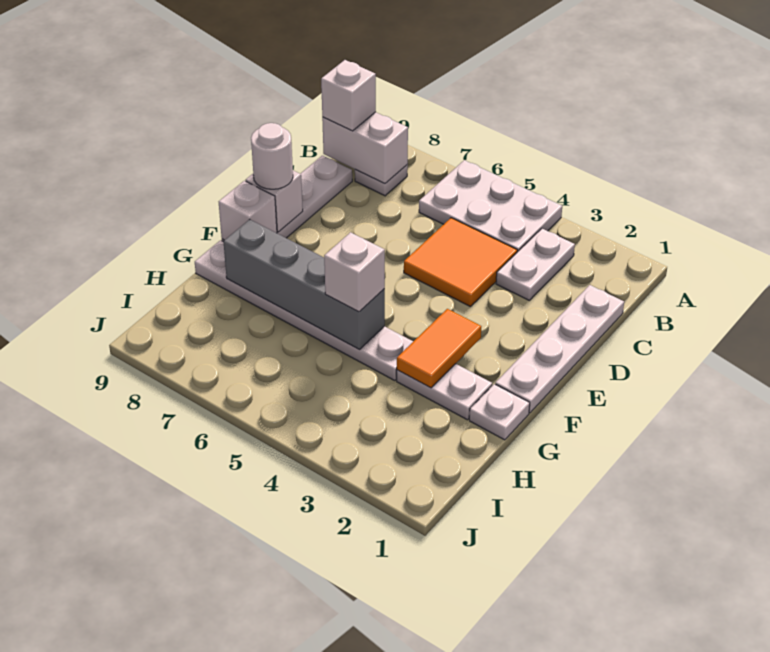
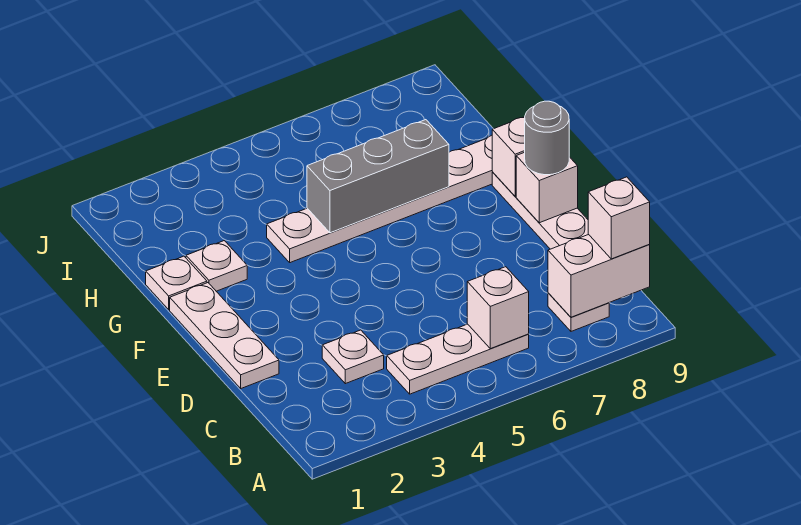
white 2x3 plate [419,160,562,252] -> white 1x3 plate [387,324,529,394]
white 1x2 plate [496,229,575,300] -> white 1x1 plate [322,330,384,384]
white 1x4 plate [495,285,624,413] -> white 1x3 plate [170,283,279,388]
orange 2x2 tile [404,218,517,307] -> none
white 1x1 round brick [251,123,293,189] -> grey 1x1 round brick [525,101,569,175]
orange 1x2 tile [397,309,481,388] -> none
white 1x2 plate [397,364,492,420] -> white 1x1 plate [186,241,247,291]
grey 1x4 brick [223,219,385,350] -> grey 1x3 brick [307,120,449,233]
white 1x1 brick [324,232,385,312] -> white 1x1 brick moved to [467,267,529,349]

